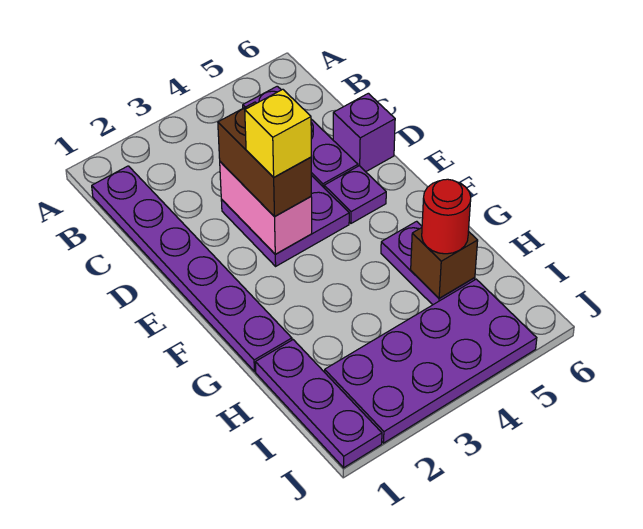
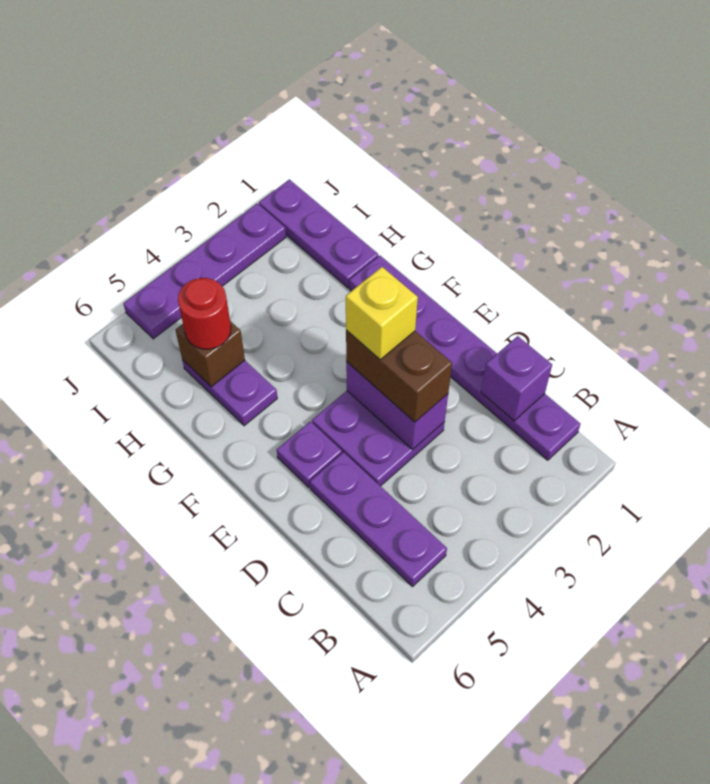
pink 1x2 brick [220,162,312,254] -> purple 1x2 brick [346,362,448,450]
purple 1x1 brick [333,93,395,172] -> purple 1x1 brick moved to [481,336,552,421]
purple 2x4 plate [325,279,537,443] -> purple 1x4 plate [123,203,286,339]

